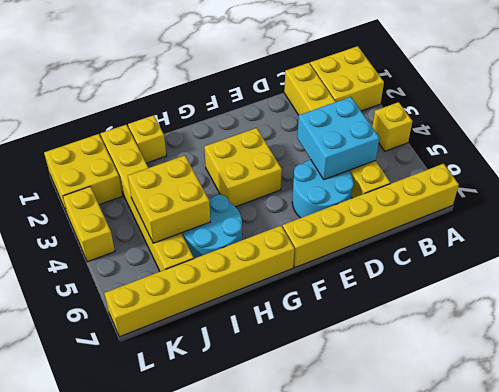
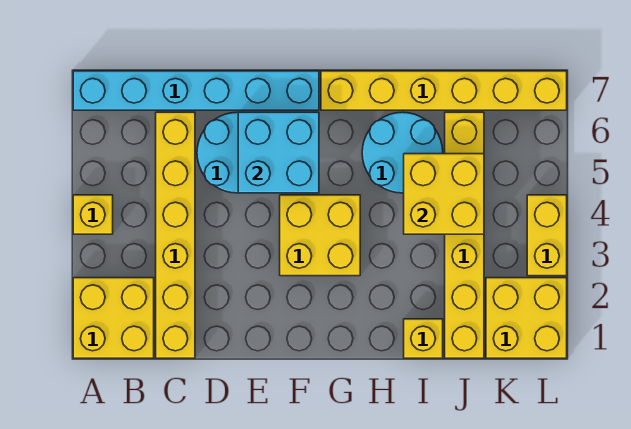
yellow 1x6 brick [283,164,459,268] -> cyan 1x6 brick [73,71,319,110]
cyan 2x2 brick [297,97,379,180] -> cyan 2x2 brick moved to [238,112,319,193]

